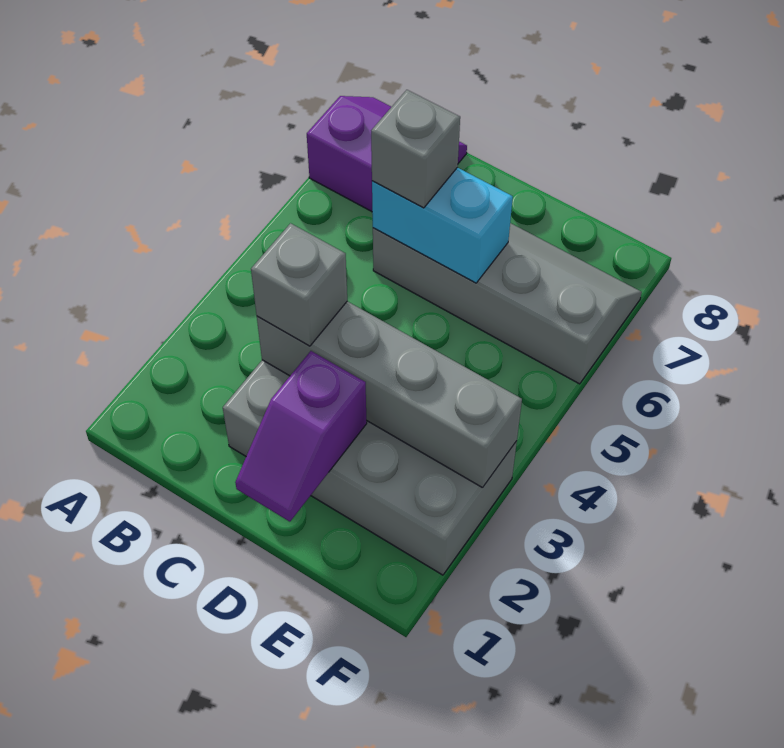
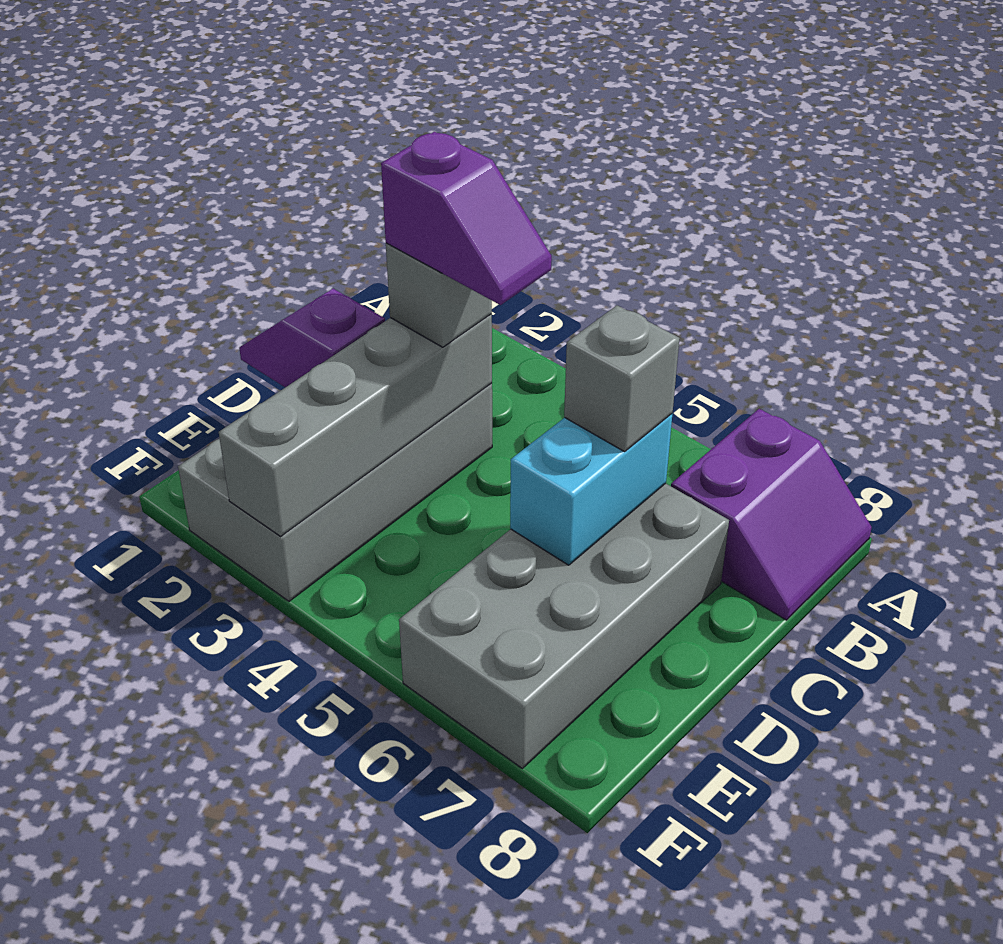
none -> purple 1x2 slope [381,132,552,305]
grey 2x4 slope [373,223,642,384] -> grey 2x4 brick [399,483,729,768]

